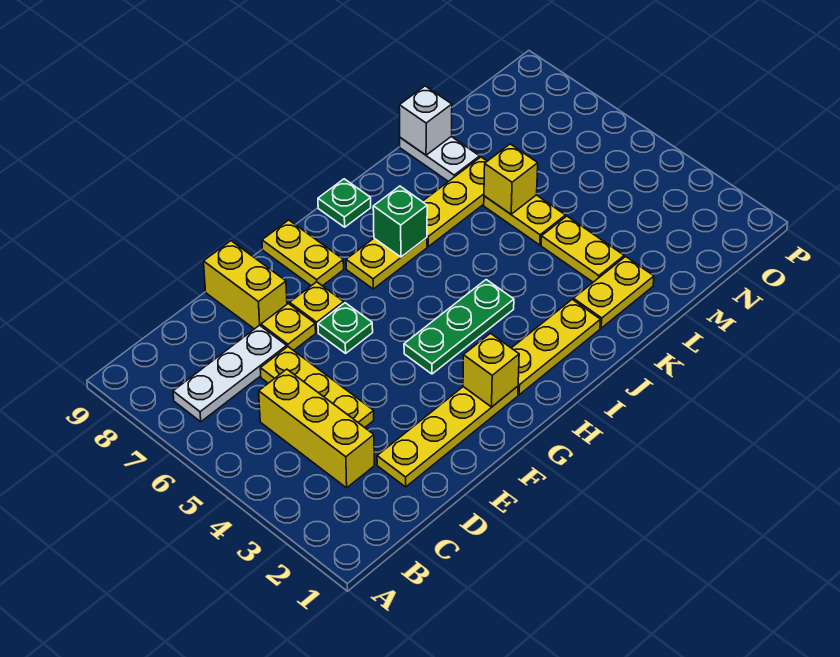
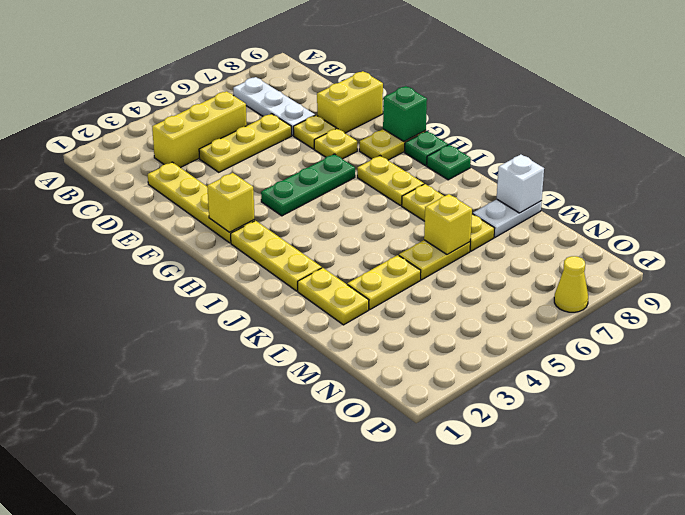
green 1x1 plate [318,303,373,353] -> green 1x1 plate moved to [405,131,448,166]
green 1x3 plate [404,280,514,374] -> green 1x3 plate turned to [261,154,355,216]
green 1x1 brick [373,186,427,257] -> green 1x1 brick moved to [383,86,427,141]
none -> yellow 1x1 cone [554,256,588,312]

